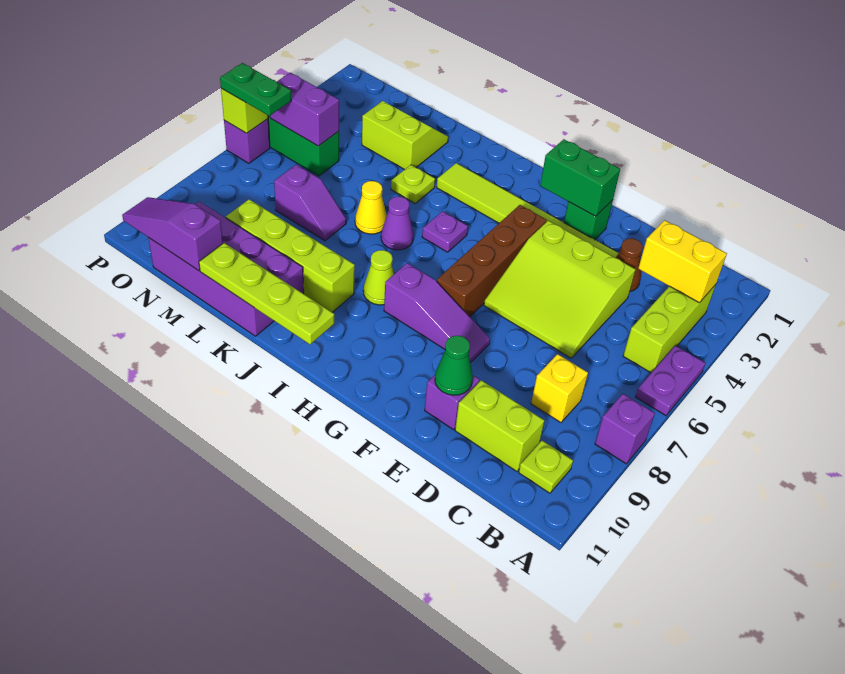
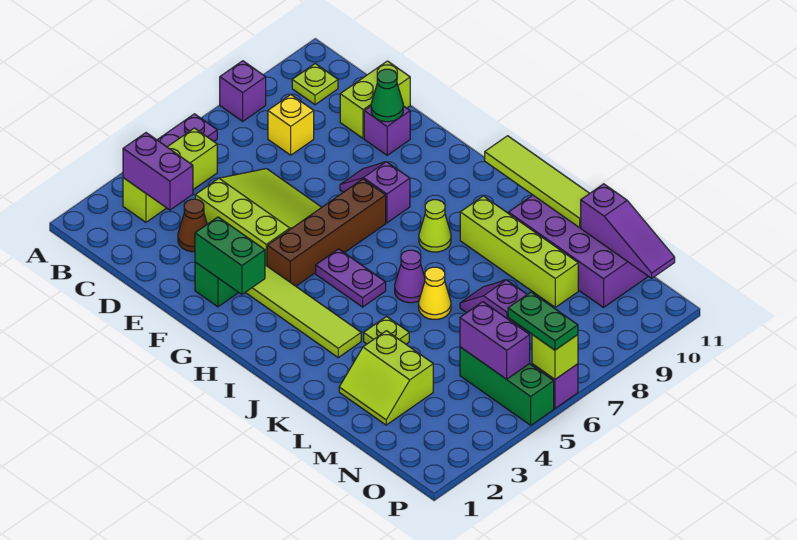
yellow 1x2 brick [638,220,727,303] -> purple 1x2 brick [123,133,193,210]
lime 1x2 brick [455,380,544,471] -> lime 1x2 brick turned to [340,61,410,138]
purple 1x3 slope [384,263,490,363] -> purple 1x2 slope [340,162,410,223]
purple 1x1 plate [422,211,468,252] -> purple 1x2 plate [316,249,386,307]
lime 1x4 plate [199,243,334,344] -> lime 1x4 tile [485,136,590,228]

